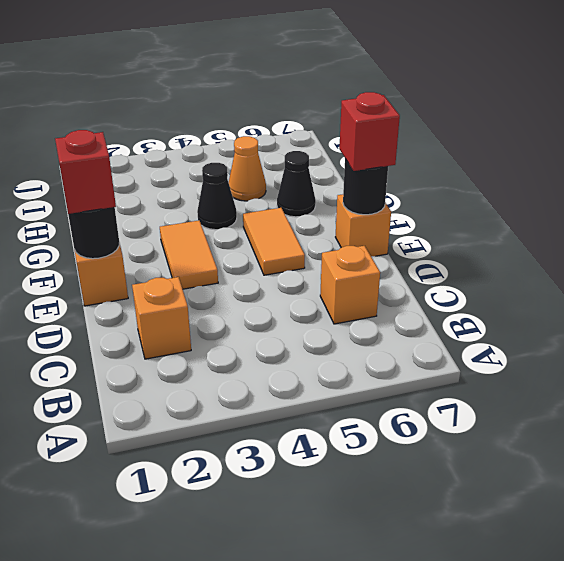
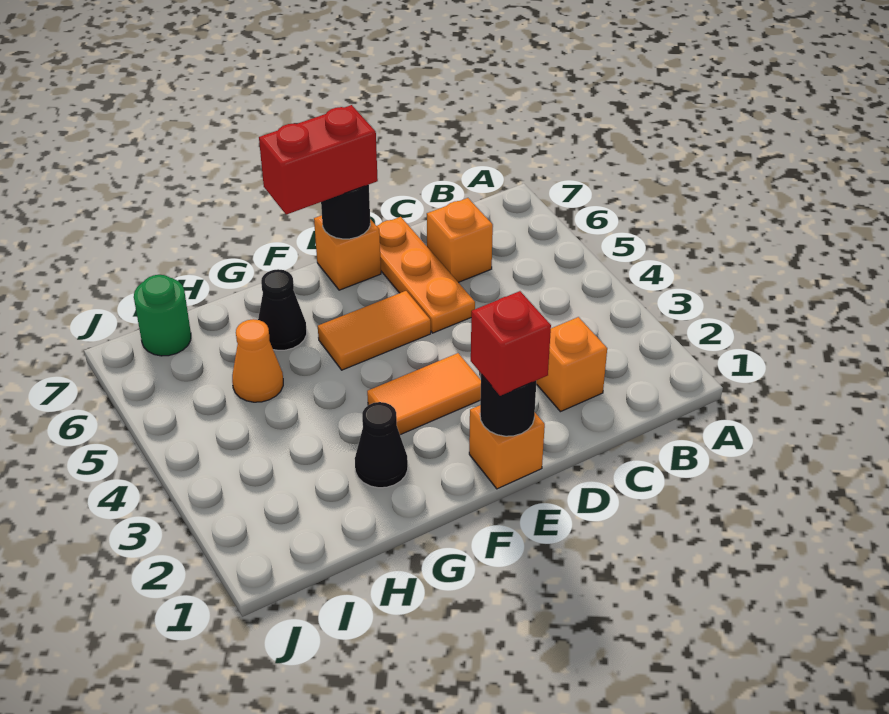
none -> orange 1x3 plate [377,217,475,333]
red 1x1 brick [339,92,400,171] -> red 1x2 brick [259,105,378,215]
black 1x1 cone [197,163,237,230] -> black 1x1 cone moved to [355,402,408,488]
none -> green 1x1 round brick [134,275,191,356]

